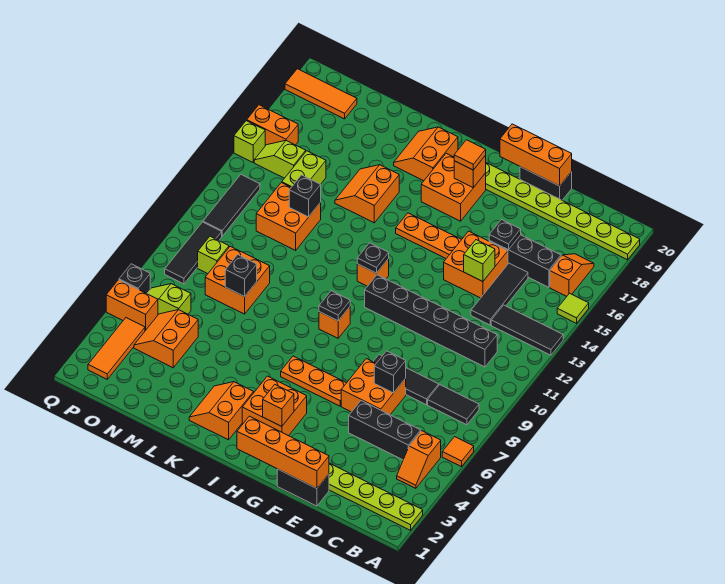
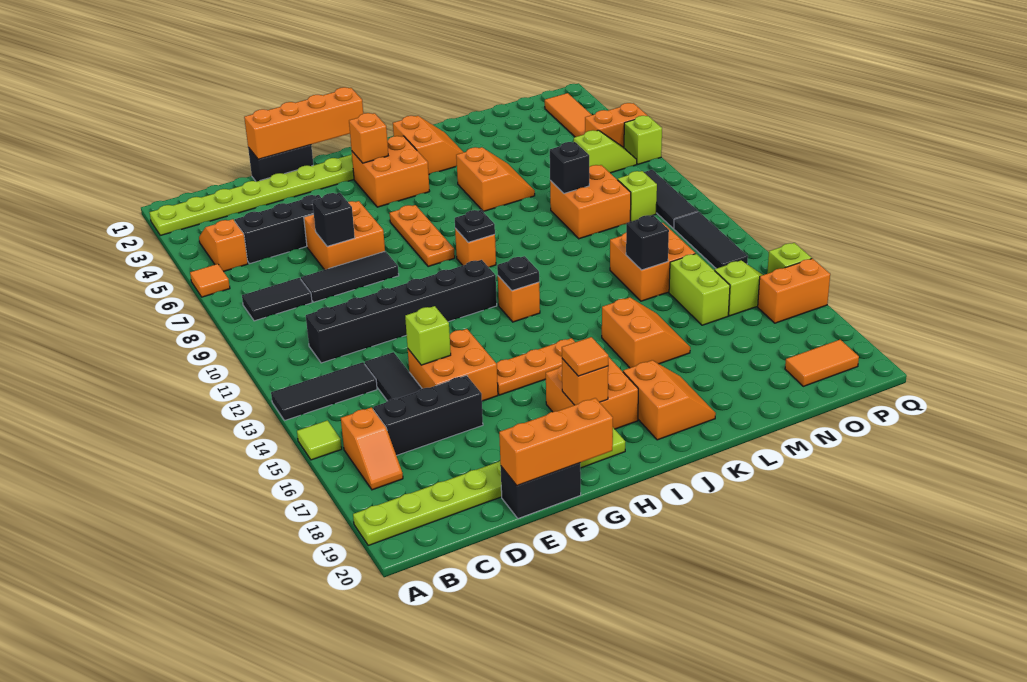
black 1x1 plate [489,220,521,250] -> none
orange 1x3 plate [281,356,346,406] -> orange 1x3 plate turned to [390,205,455,267]
orange 2x2 slope [134,310,198,368] -> orange 2x2 slope moved to [456,147,535,211]
orange 1x3 tile [285,69,357,119] -> orange 1x2 tile [785,340,859,386]
black 1x1 brick [119,264,150,294] -> lime 1x1 brick [624,116,662,164]

